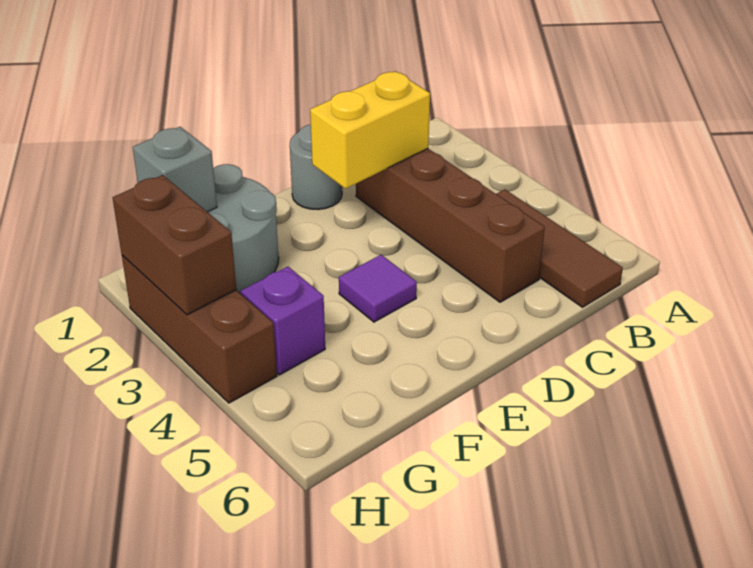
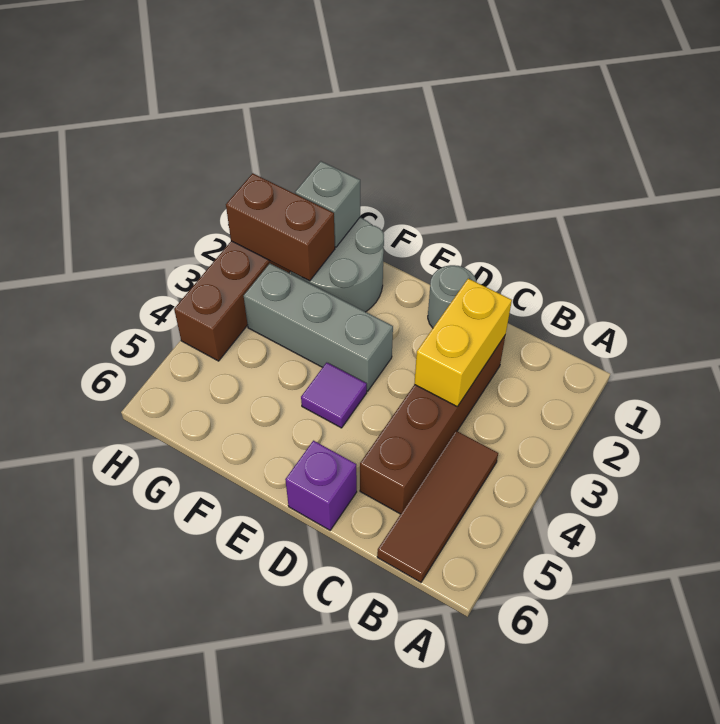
yellow 1x2 brick [310,71,430,189] -> yellow 1x2 brick turned to [414,279,512,407]
none -> grey 1x3 brick [244,263,393,391]
purple 1x1 brick [241,267,325,375] -> purple 1x1 brick moved to [285,441,357,530]
brown 1x2 brick [113,175,236,315] -> brown 1x2 brick turned to [226,173,335,281]

